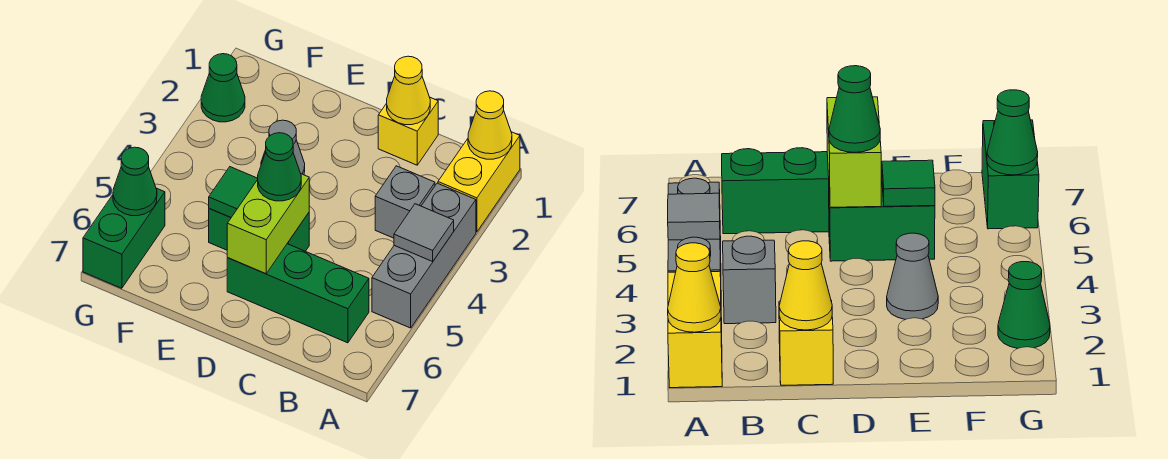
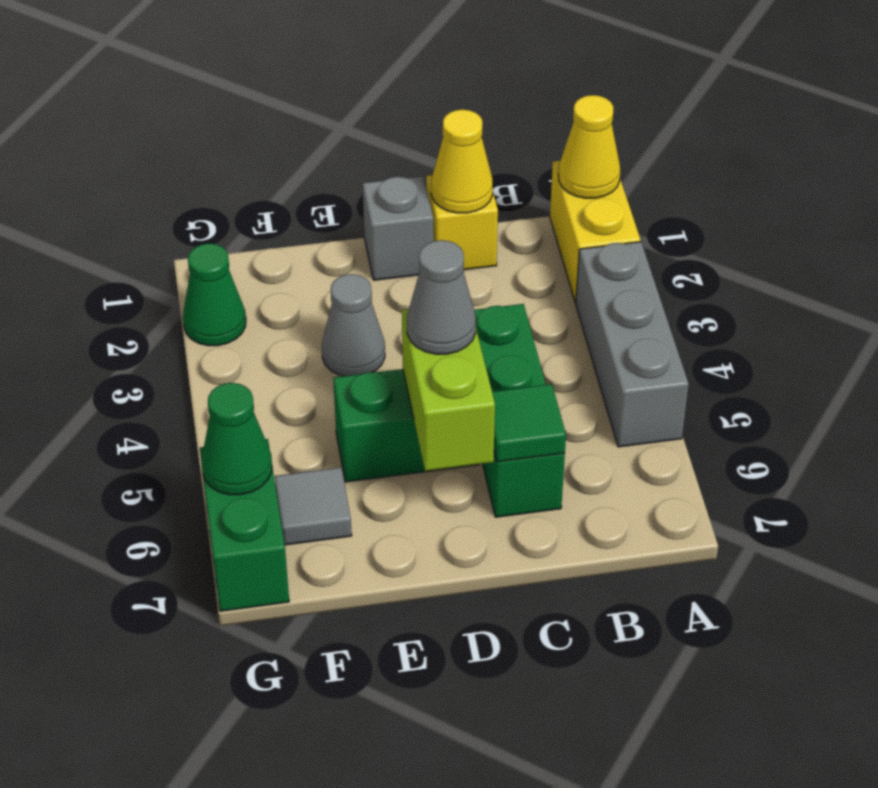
grey 1x1 tile [394,204,454,261] -> grey 1x1 tile moved to [275,467,352,545]
grey 1x1 brick [375,166,435,238] -> grey 1x1 brick moved to [363,176,434,280]
green 1x3 brick [227,244,369,343] -> green 1x3 brick turned to [474,304,565,517]
green 1x1 cone [258,133,301,201] -> grey 1x1 cone [407,240,476,354]
green 1x1 tile [209,167,258,217] -> green 1x1 tile moved to [492,384,566,462]

